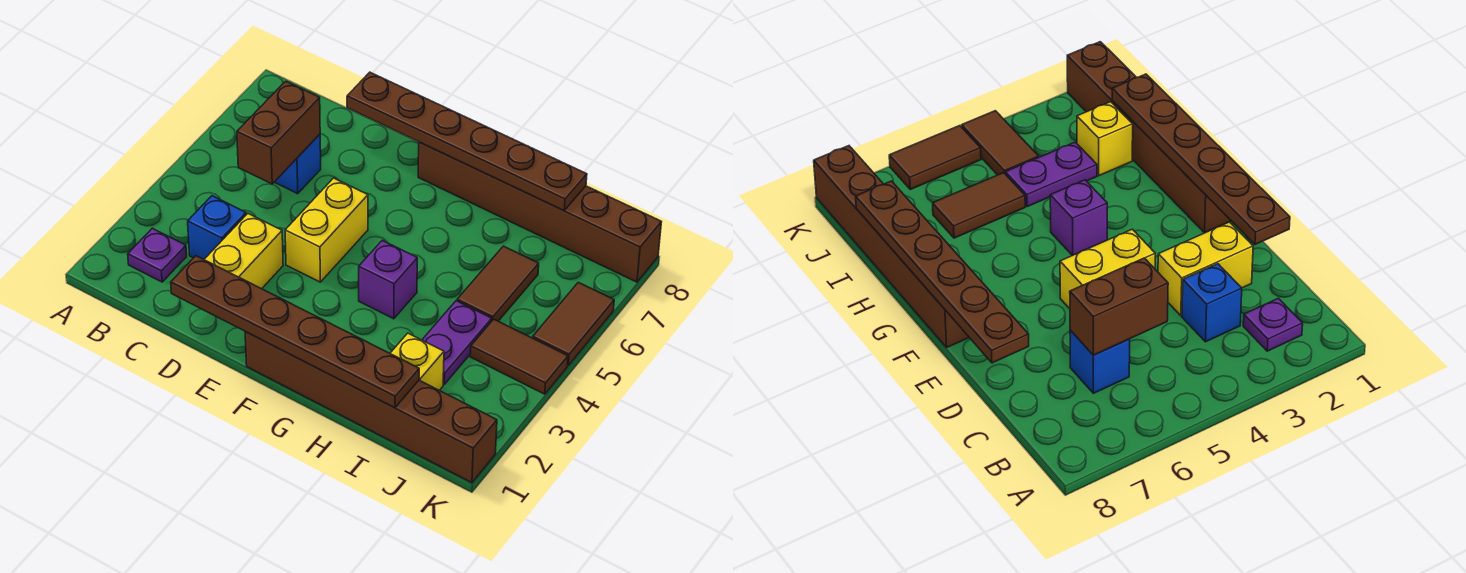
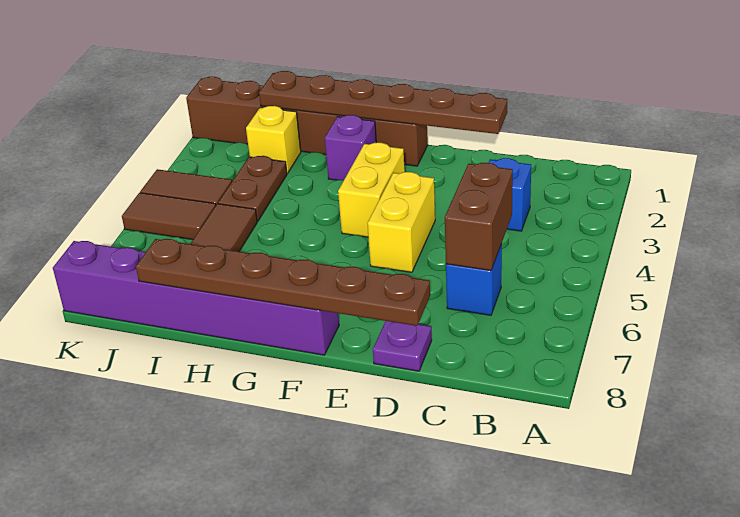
purple 1x1 plate [128,228,187,282] -> purple 1x1 plate moved to [373,321,432,371]
yellow 1x2 brick [204,214,283,289] -> yellow 1x2 brick moved to [338,143,405,237]
brown 1x6 brick [418,142,661,282] -> purple 1x6 brick [53,241,339,355]
purple 1x1 brick [359,240,417,319] -> purple 1x1 brick moved to [325,115,376,180]
purple 1x2 plate [422,301,492,384] -> brown 1x2 plate [218,156,287,221]
brown 1x2 tile [533,282,614,365] -> brown 1x2 tile turned to [122,193,216,240]

